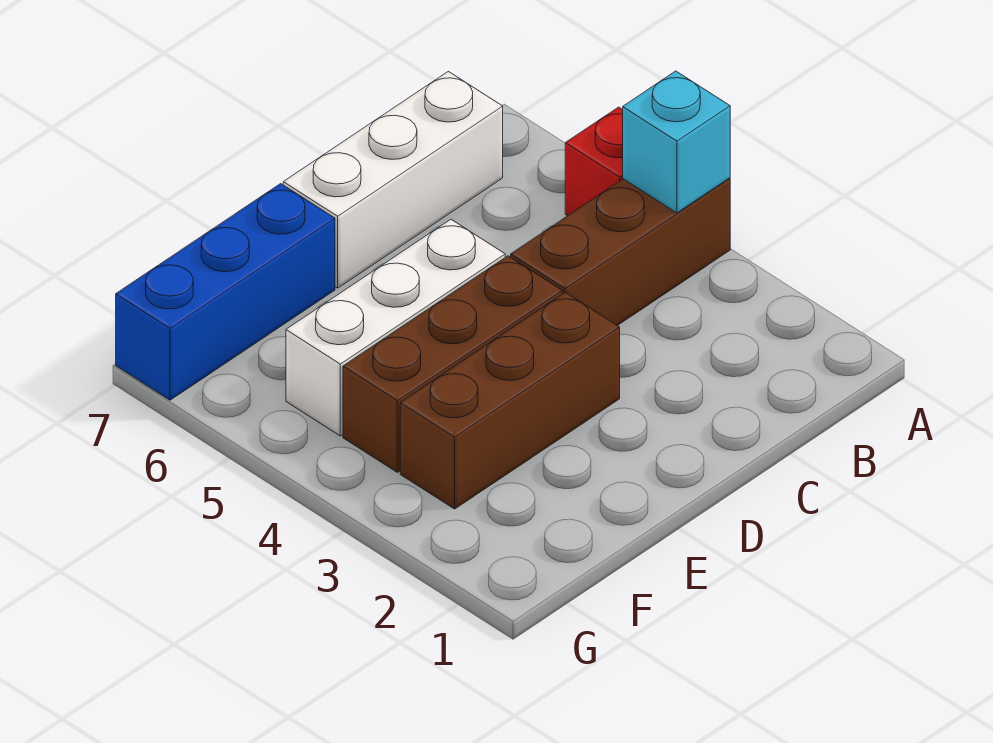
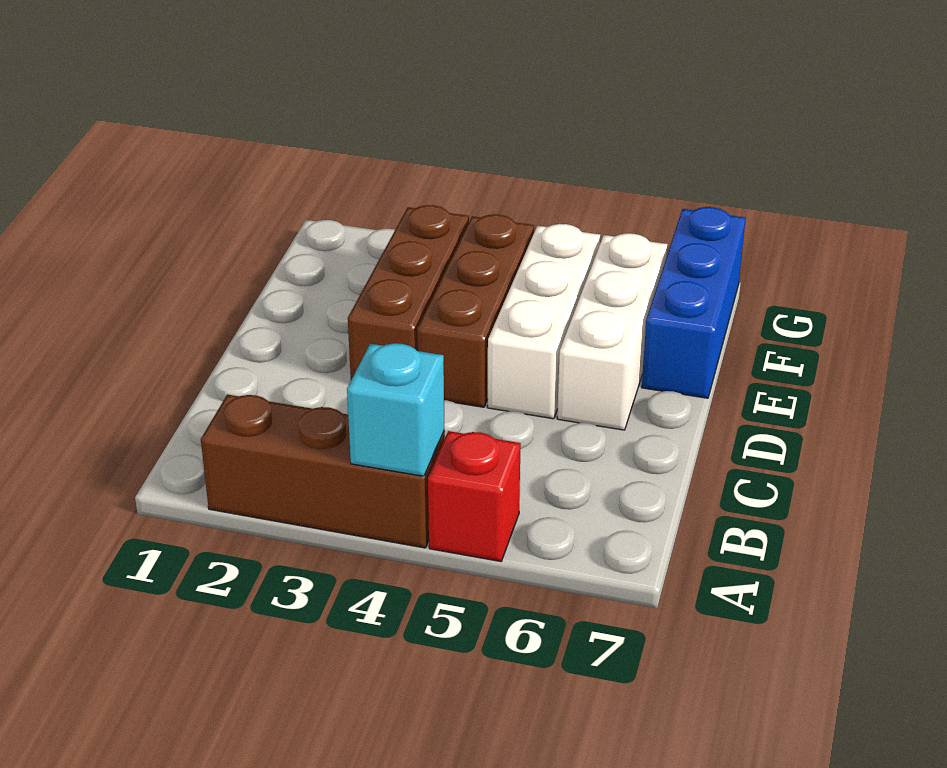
brown 1x3 brick [511,178,730,326] -> brown 1x3 brick turned to [201,395,445,548]
white 1x3 brick [283,71,503,288] -> white 1x3 brick moved to [557,233,668,430]

